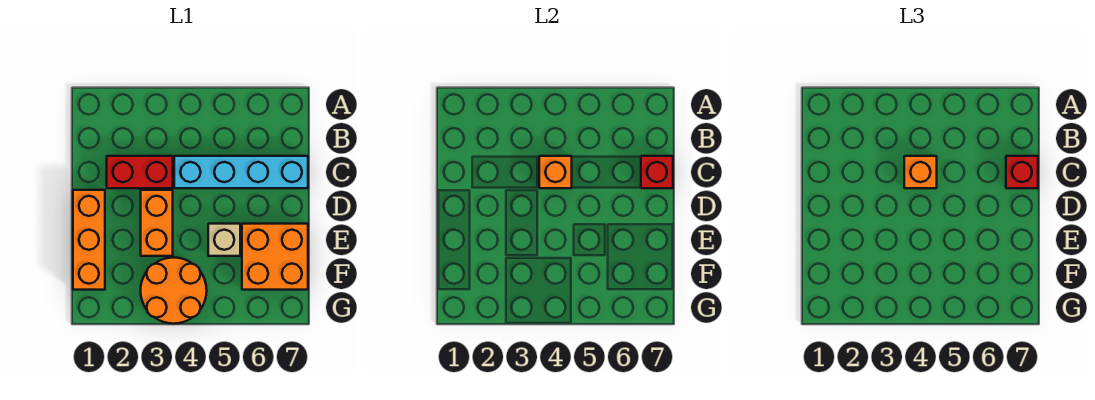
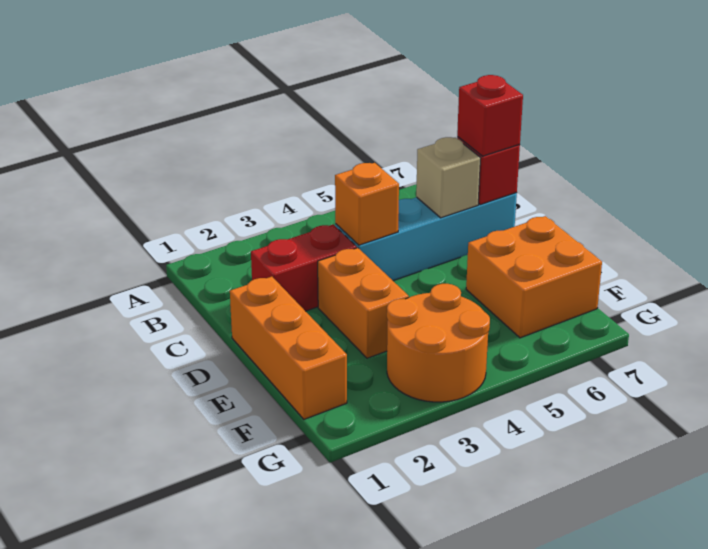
orange 1x1 brick [904,156,937,188] -> none
tan 1x1 brick [208,224,240,256] -> tan 1x1 brick moved to [416,137,481,218]

